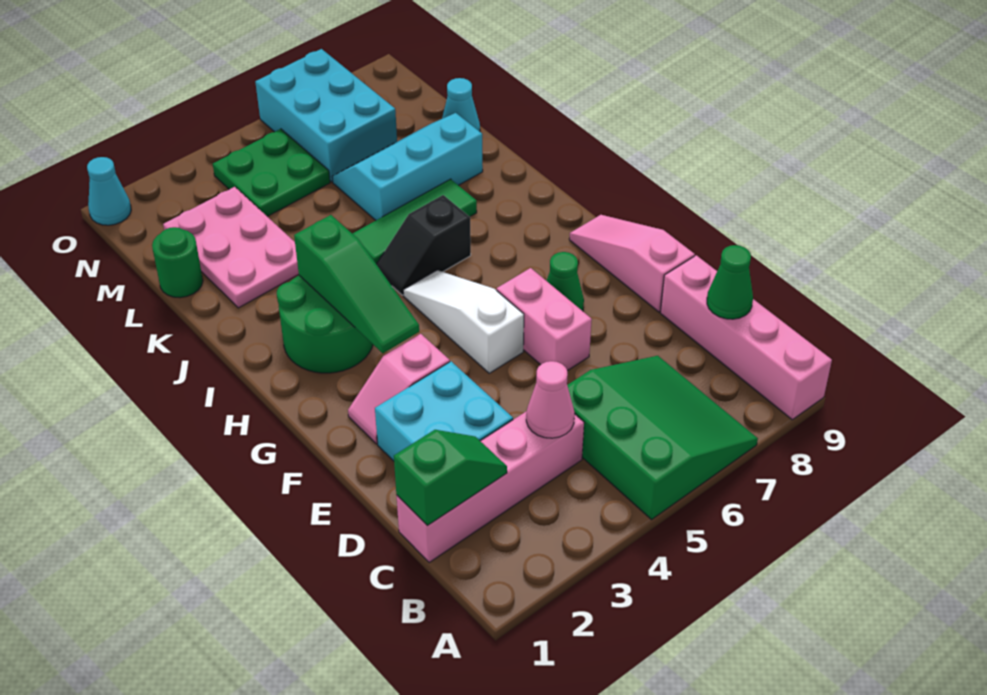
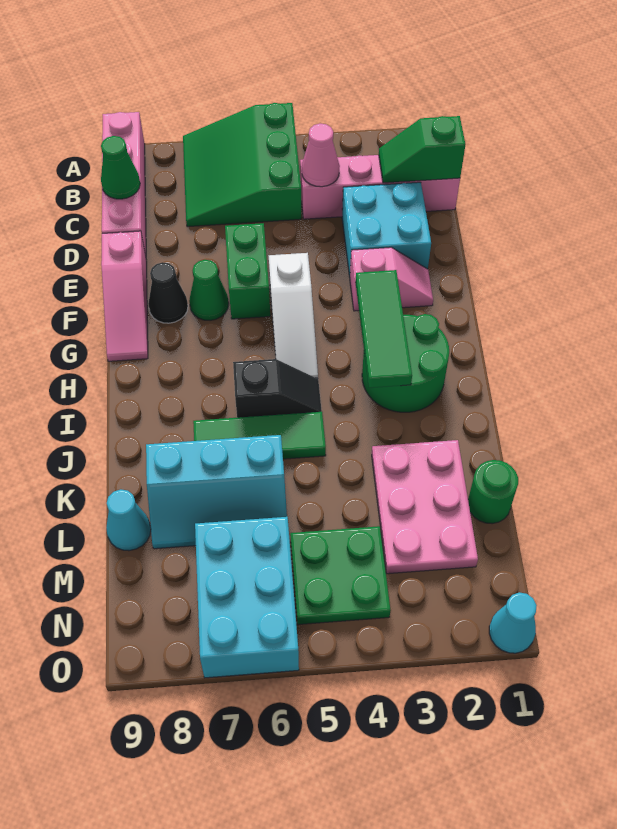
pink 1x2 brick [497,268,592,371] -> green 1x2 brick [225,223,270,319]
none -> black 1x1 cone [148,262,188,323]
green 1x3 slope [294,215,419,353] -> green 1x3 tile [355,270,412,388]

